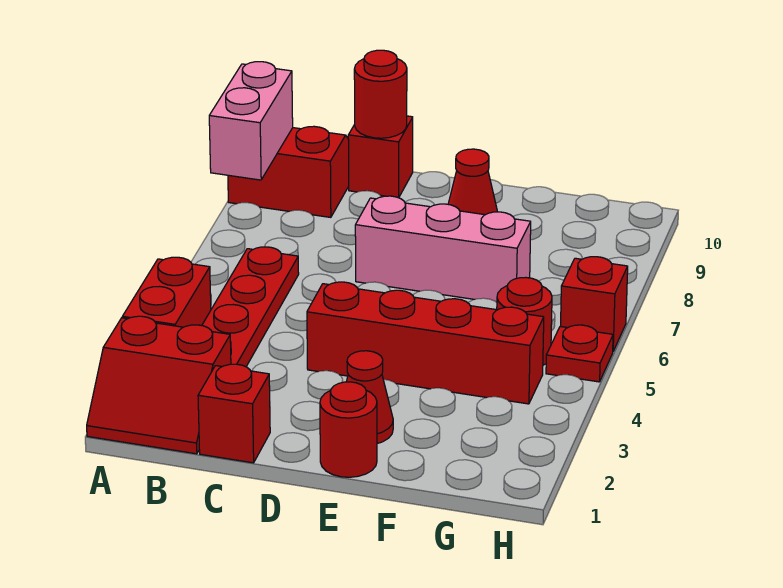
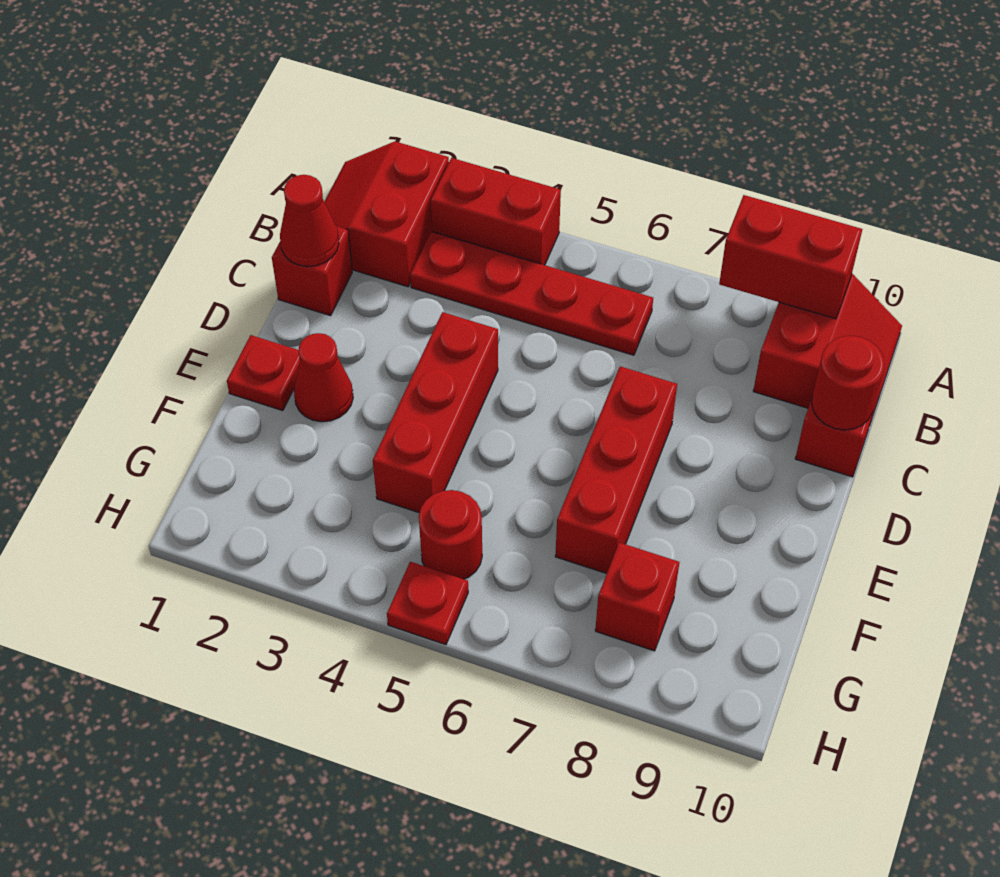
pink 1x2 brick [209,62,293,180] -> red 1x2 brick [719,195,862,319]
red 1x4 brick [307,282,544,404] -> red 1x3 brick [373,312,498,513]
pink 1x3 brick [355,196,531,302] -> red 1x3 brick [555,366,677,574]
red 1x1 round brick [320,382,377,477] -> red 1x1 plate [227,335,300,411]
red 1x1 cone [448,149,497,215] -> red 1x1 cone moved to [280,175,339,267]
red 1x1 brick [561,257,628,351] -> red 1x1 brick moved to [595,543,679,651]

